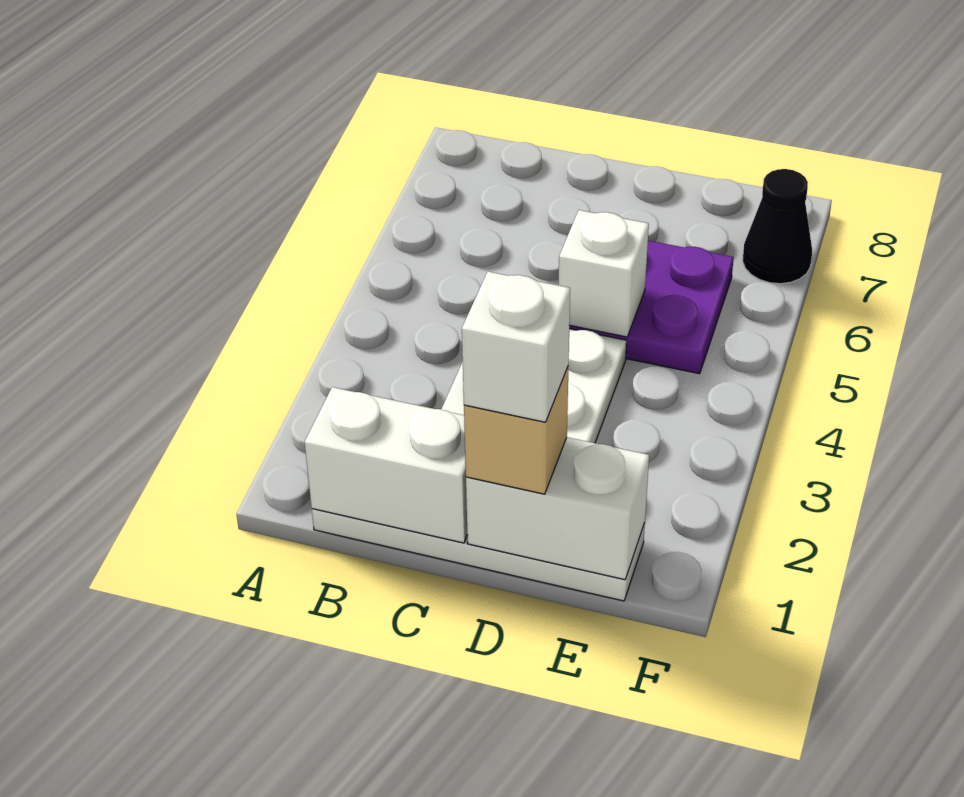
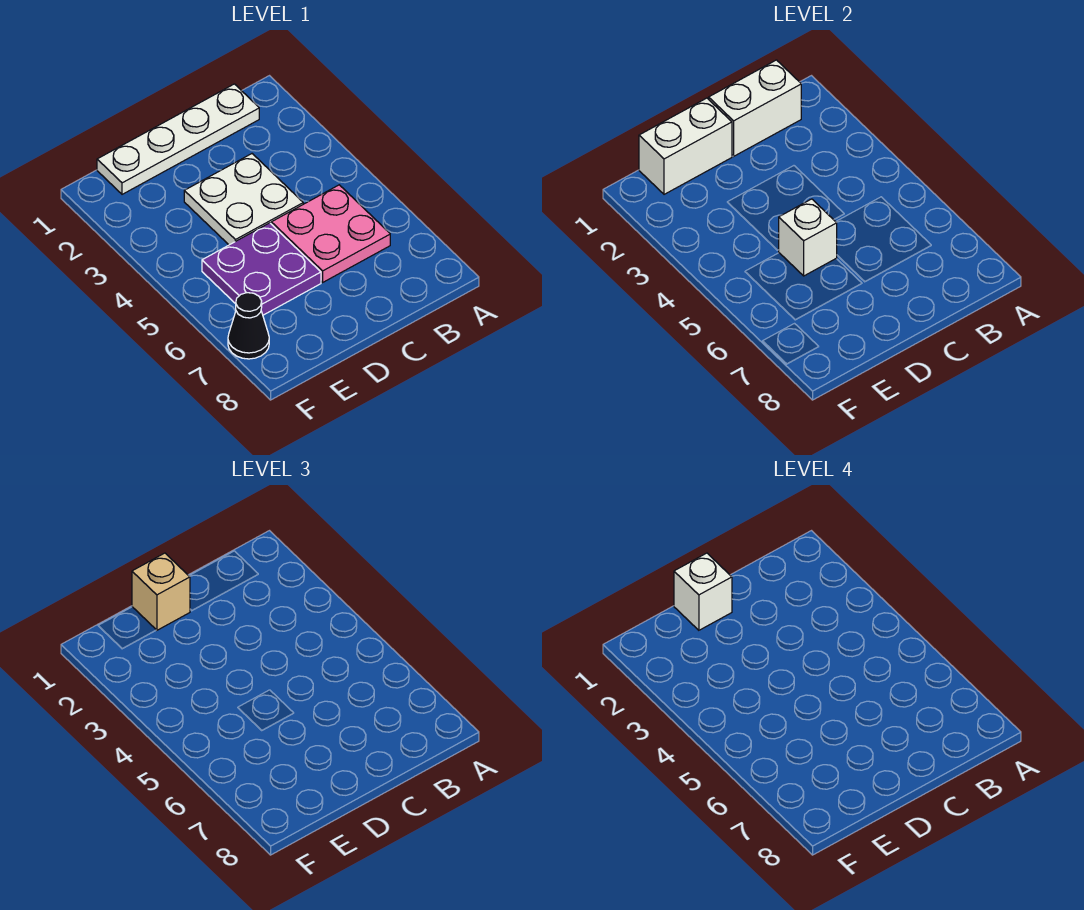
none -> pink 2x2 plate [271,185,390,282]

